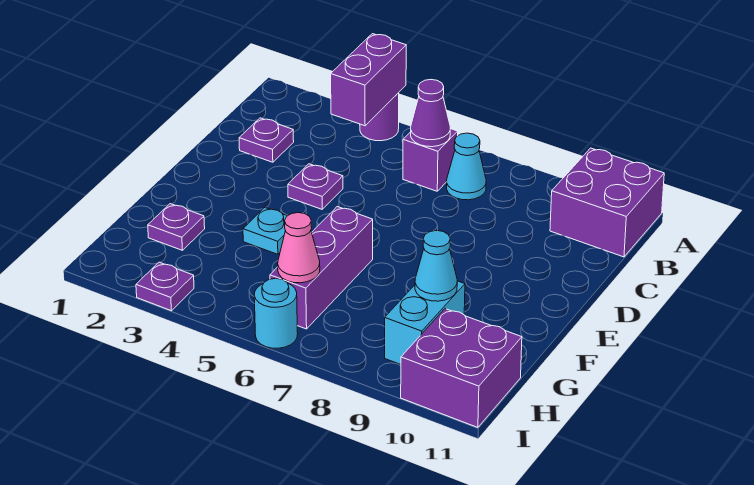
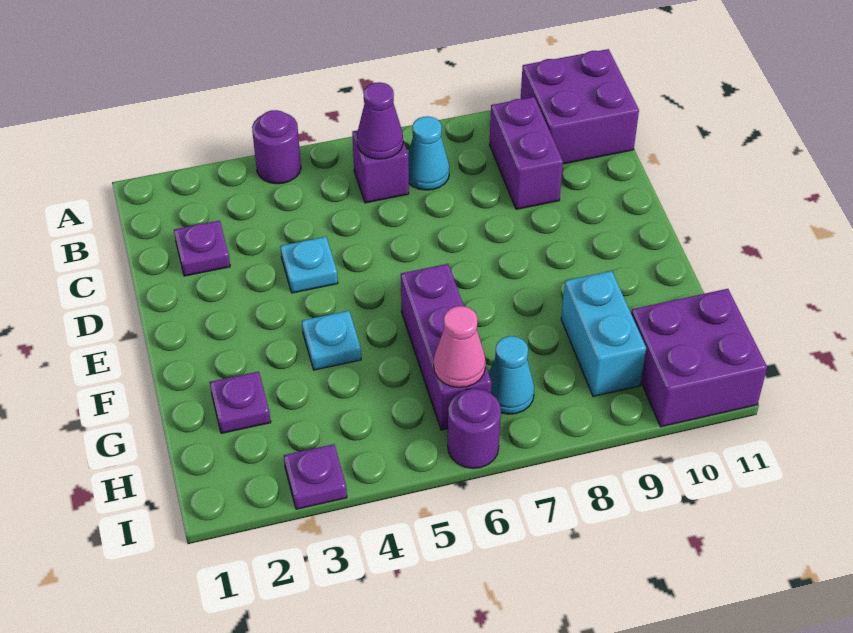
purple 1x2 brick [331,34,406,126] -> purple 1x2 brick moved to [489,97,563,209]
purple 1x1 plate [288,164,343,209] -> cyan 1x1 plate [280,237,338,293]
cyan 1x1 cone [415,231,457,301] -> cyan 1x1 cone moved to [489,336,534,414]
cyan 1x1 round brick [254,278,298,348] -> purple 1x1 round brick [448,389,501,468]

